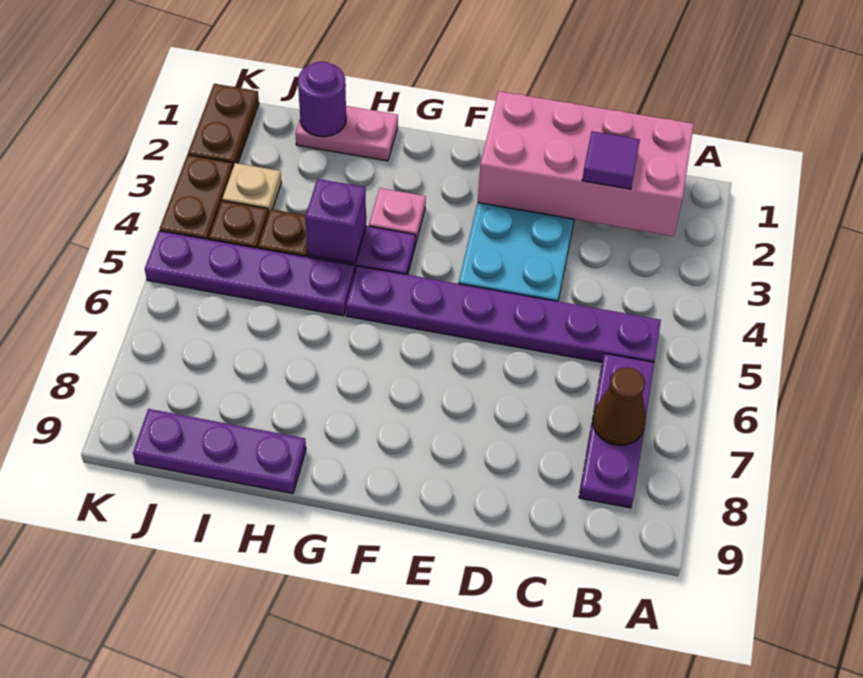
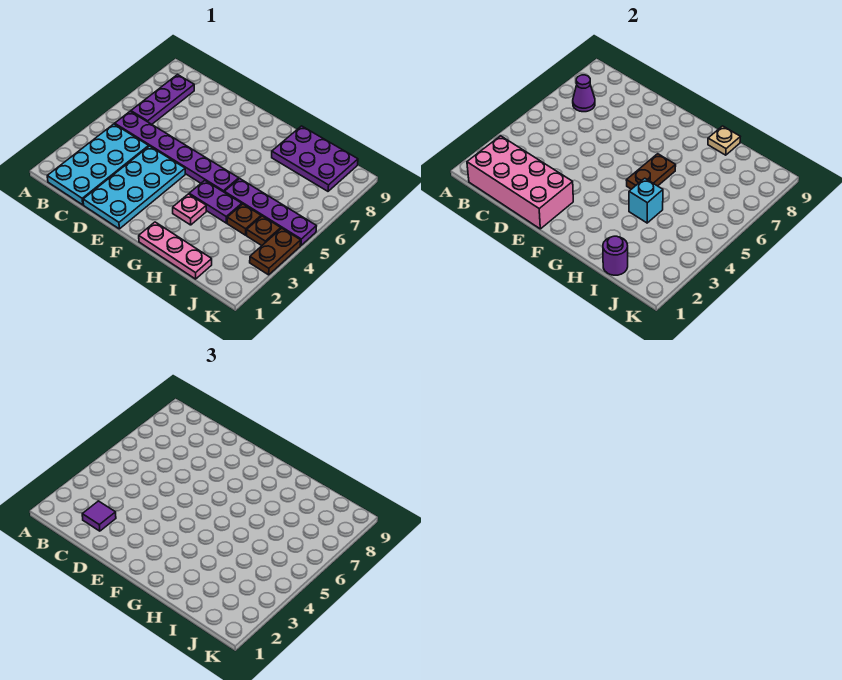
none -> cyan 2x4 plate [47,124,149,205]
brown 1x1 cone [593,368,646,445] -> purple 1x1 cone [573,75,595,112]
pink 1x2 plate [295,106,398,161] -> pink 1x3 plate [139,222,212,279]
purple 1x1 brick [305,179,366,263] -> cyan 1x1 brick [629,178,663,223]
purple 1x3 plate [133,409,306,494] -> purple 2x3 plate [272,126,358,191]
tan 1x1 plate [222,163,281,214] -> tan 1x1 plate moved to [708,126,740,155]
brown 1x2 plate [188,84,259,167] -> brown 1x2 plate moved to [626,154,676,189]

